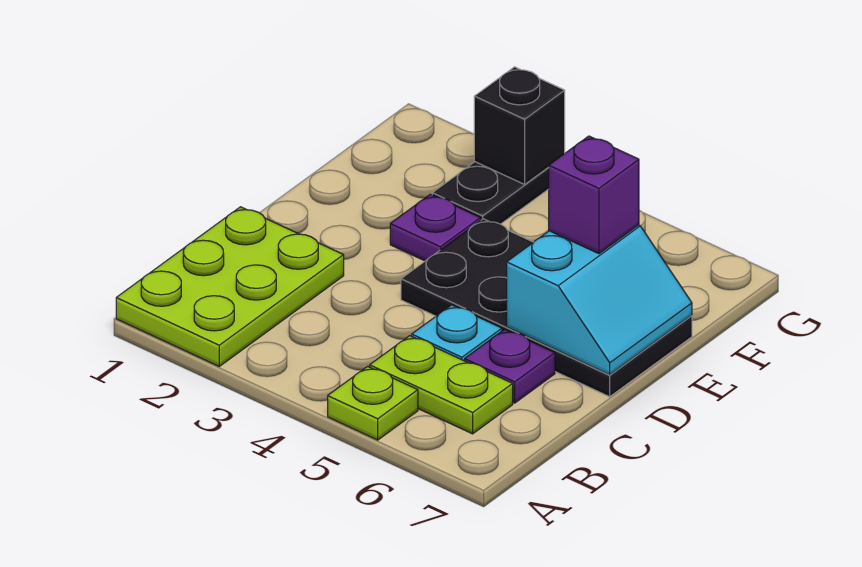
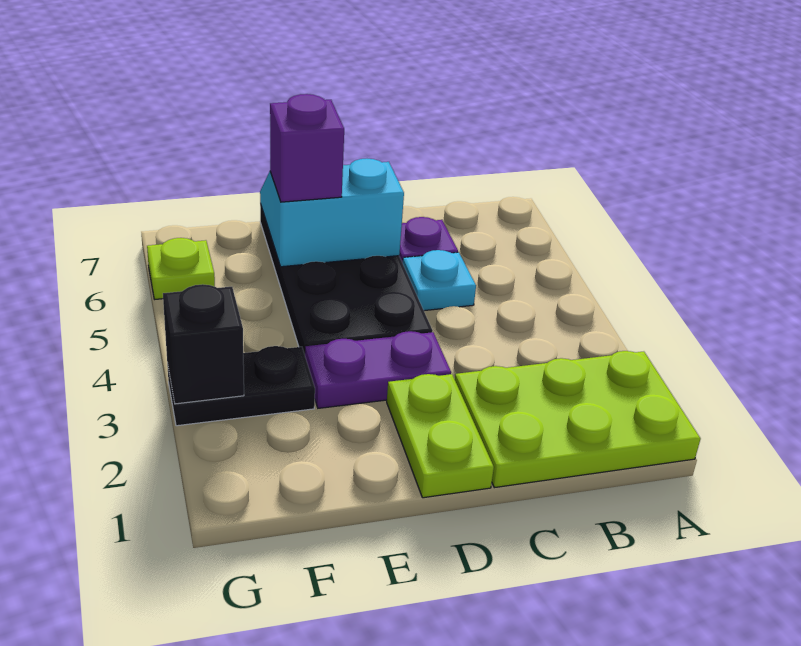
lime 1x1 plate [328,366,418,440] -> lime 1x1 plate moved to [147,238,215,299]
lime 1x2 plate [370,336,513,434] -> lime 1x2 plate moved to [387,374,494,498]
purple 1x1 plate [390,194,481,261] -> purple 1x2 plate [305,331,451,408]

